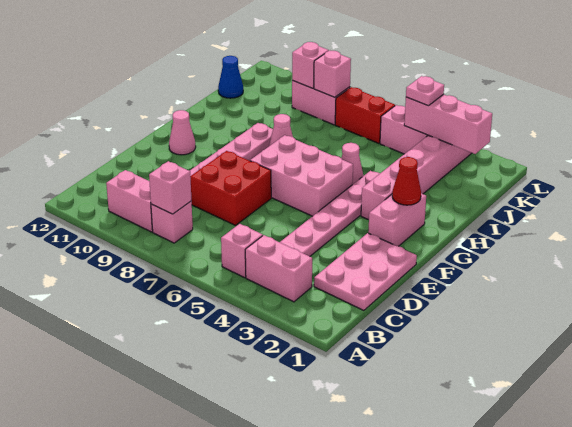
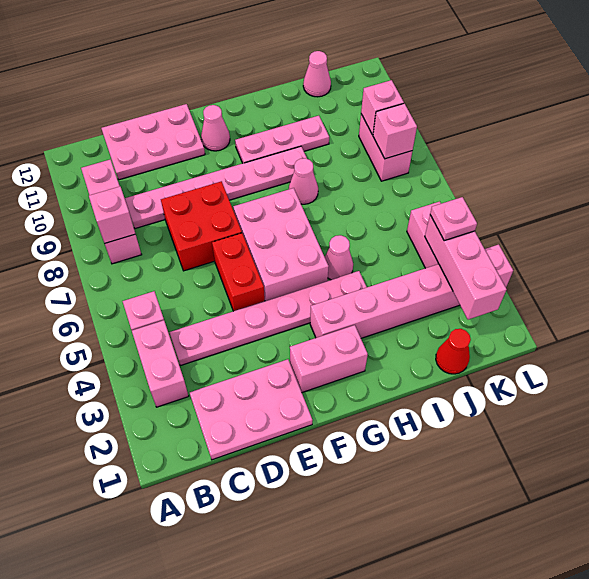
none -> pink 2x3 plate [101,104,205,180]
red 1x1 cone [392,157,421,205] -> red 1x1 cone moved to [436,329,471,374]
none -> pink 1x3 plate [235,116,329,163]
blue 1x1 cone [218,56,243,98] -> pink 1x1 cone [303,51,331,97]
red 1x2 brick [335,87,395,143] -> red 1x2 brick moved to [212,233,265,311]

